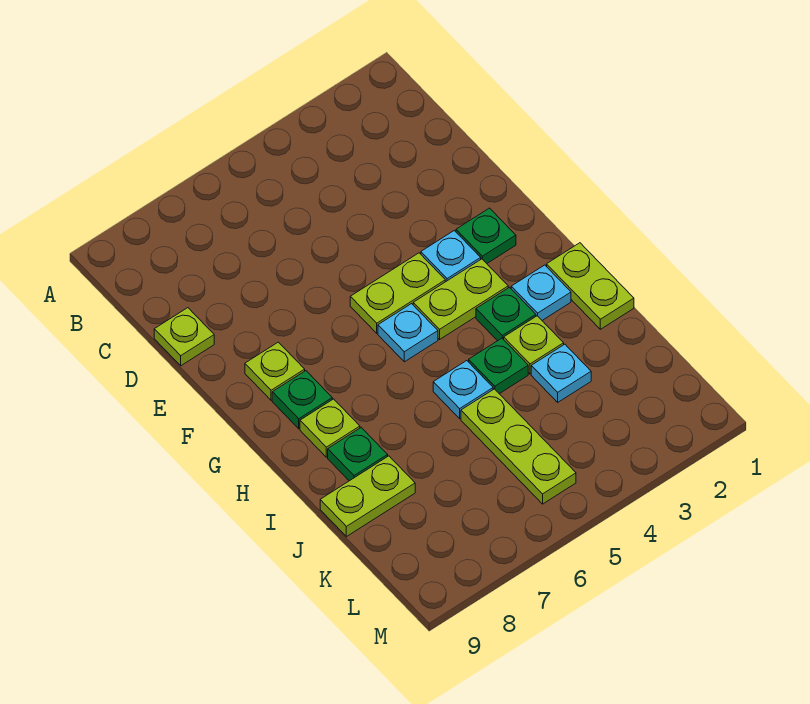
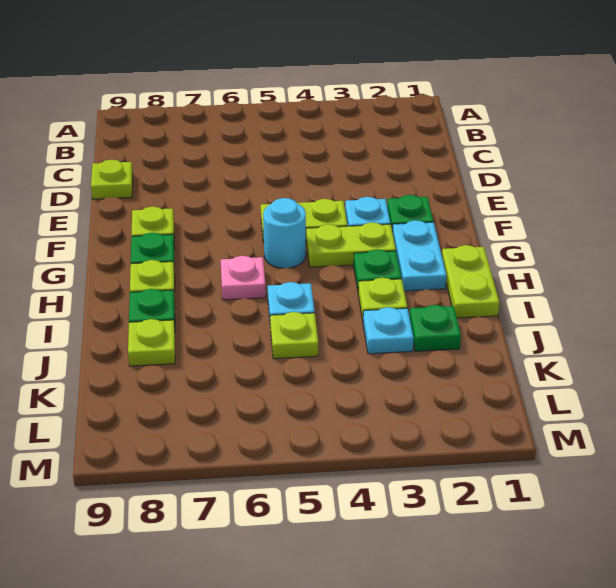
cyan 1x1 plate [378,304,438,362] -> cyan 1x1 round brick [263,198,306,268]
cyan 1x1 plate [511,265,571,320] -> cyan 1x2 plate [392,220,447,291]
none -> pink 1x1 plate [221,256,266,300]
green 1x1 plate [469,338,528,394] -> green 1x1 plate moved to [409,305,461,351]
lime 1x3 plate [461,389,576,504] -> lime 1x1 plate [270,312,318,359]
lime 1x2 plate [320,456,415,537] -> lime 1x1 plate [128,319,175,366]

